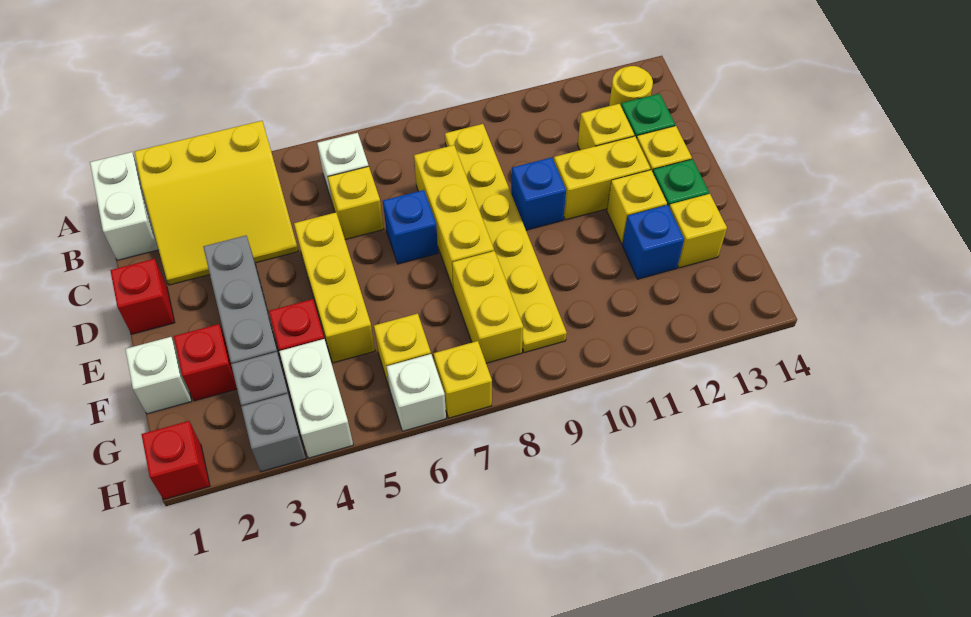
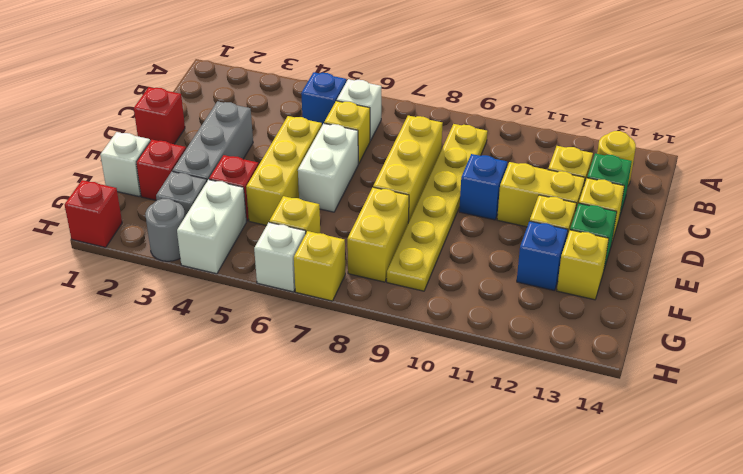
white 1x2 brick [90,152,159,260] -> white 1x2 brick moved to [298,124,358,212]
yellow 3x3 slope [134,121,298,285] -> none
blue 1x1 brick [383,190,438,264] -> blue 1x1 brick moved to [301,72,346,125]
grey 1x1 brick [241,394,306,472] -> grey 1x1 round brick [145,199,185,261]

